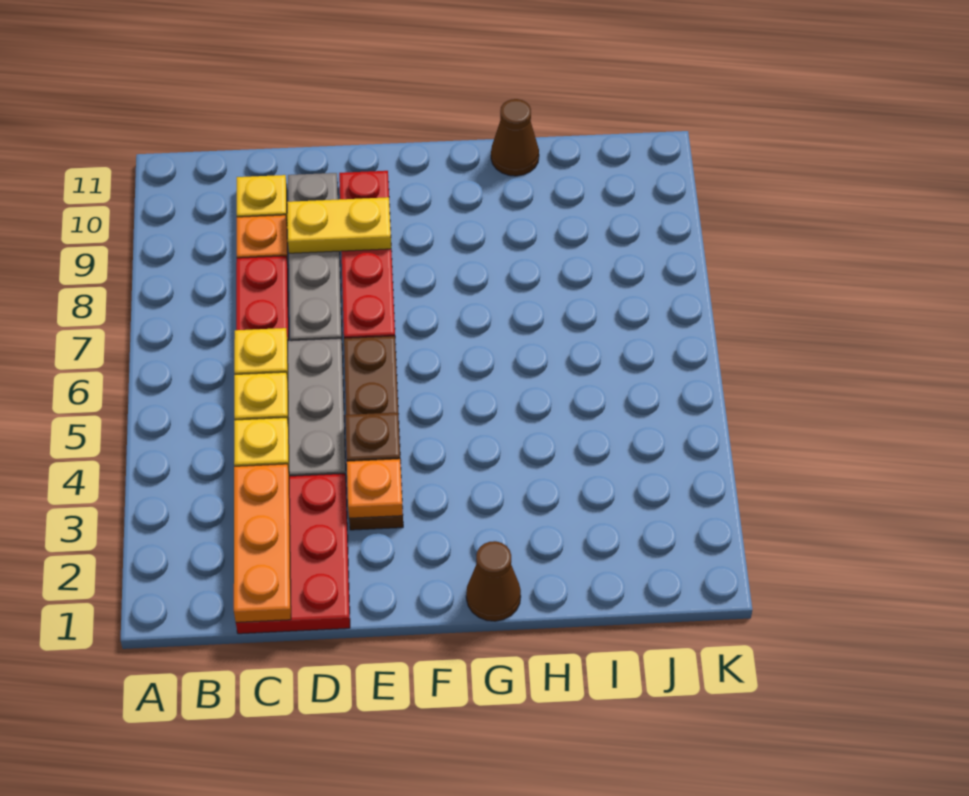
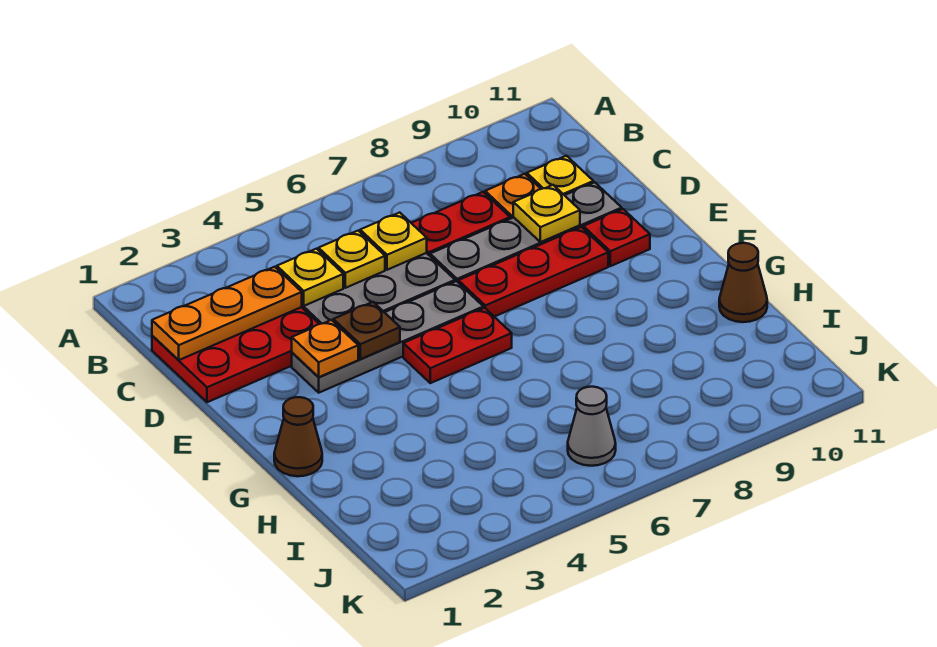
yellow 1x2 plate [287,197,391,253] -> yellow 1x1 plate [513,185,580,242]
brown 1x4 plate [344,336,403,530] -> grey 1x4 plate [292,281,483,393]
none -> red 1x2 plate [403,308,512,383]
none -> grey 1x1 cone [568,387,616,466]

